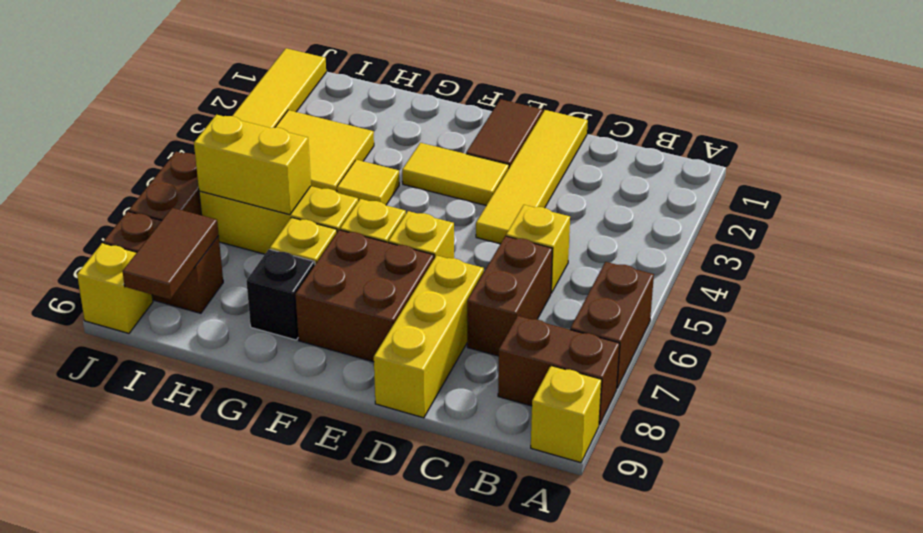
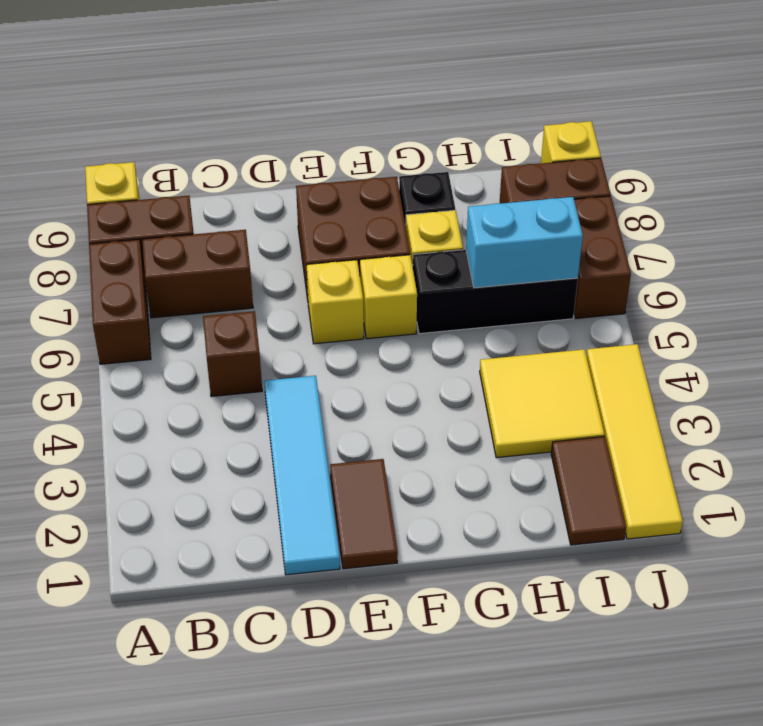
yellow 1x1 brick [506,205,570,293] -> brown 1x1 brick [203,311,262,397]
brown 1x2 brick [467,236,552,356] -> brown 1x2 brick turned to [142,230,253,318]
yellow 1x4 tile [476,110,588,244] -> cyan 1x4 tile [264,376,340,575]
yellow 1x3 brick [374,255,484,418] -> none
yellow 1x2 tile [402,143,509,205] -> none
yellow 1x1 tile [337,160,399,205] -> none
yellow 1x3 brick [199,186,358,254] -> black 1x3 brick [413,250,578,334]
yellow 1x2 brick [194,115,311,215] -> cyan 1x2 brick [466,197,583,288]
brown 1x2 tile [122,208,219,299] -> brown 1x2 tile moved to [551,437,626,545]

